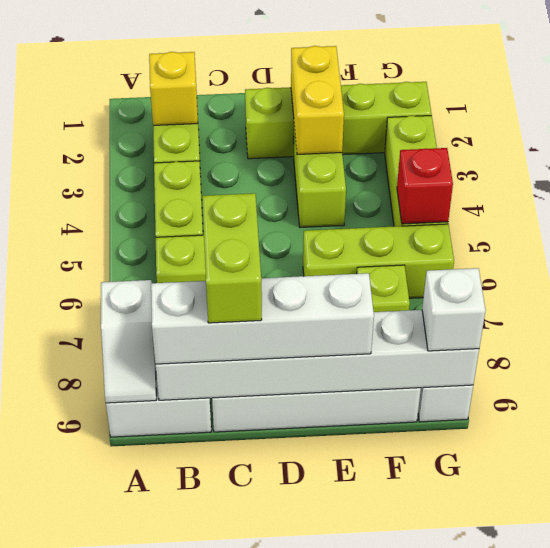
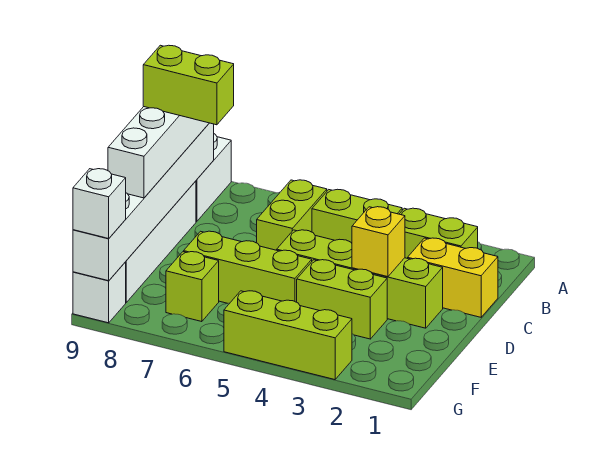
white 1x2 slope [101,280,156,403] -> none
yellow 1x1 brick [149,52,198,125] -> yellow 1x1 brick moved to [352,207,405,277]
lime 1x4 brick [245,82,431,159] -> lime 1x4 brick turned to [277,230,443,328]
yellow 1x2 brick [291,46,344,154] -> yellow 1x2 brick moved to [408,238,498,317]
lime 1x3 brick [303,224,454,298] -> lime 1x3 brick turned to [184,231,312,303]
red 1x1 brick [397,148,453,224] -> none

